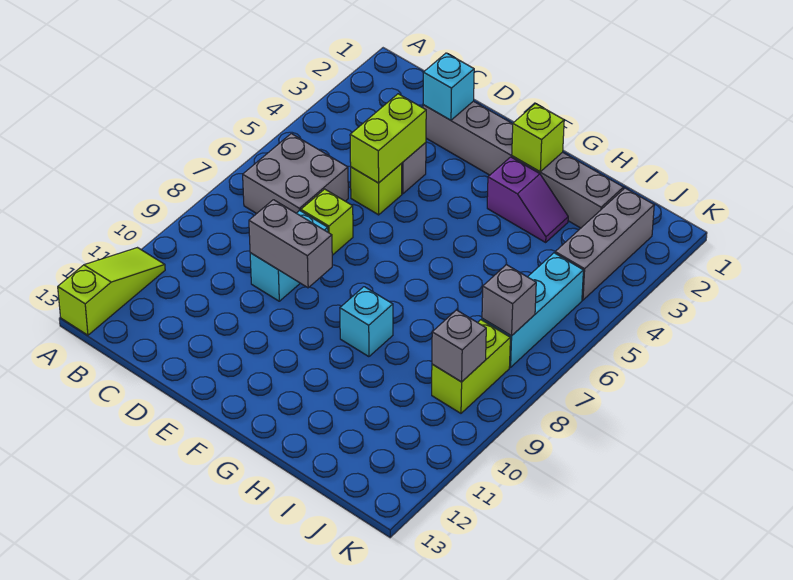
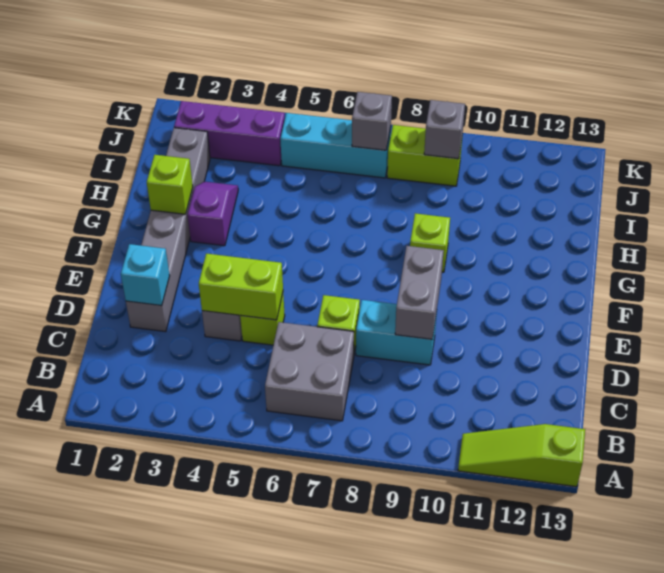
cyan 1x1 brick [340,287,393,357] -> lime 1x1 brick [410,213,450,272]
grey 1x3 brick [555,188,654,300] -> purple 1x3 brick [174,101,285,166]

